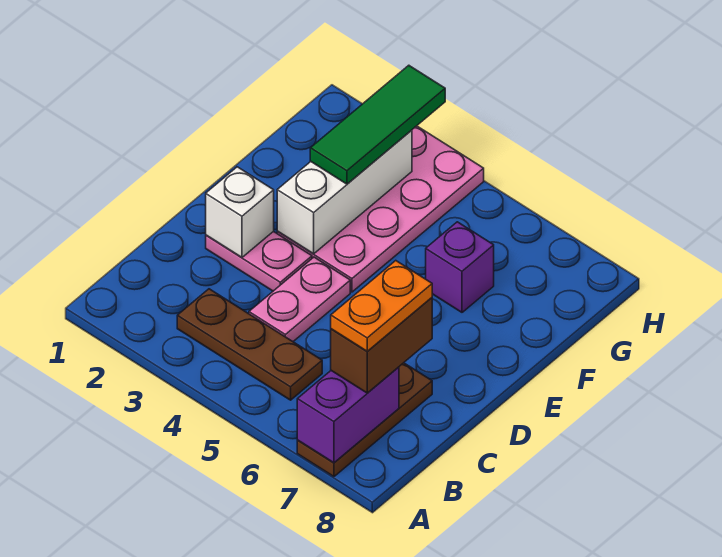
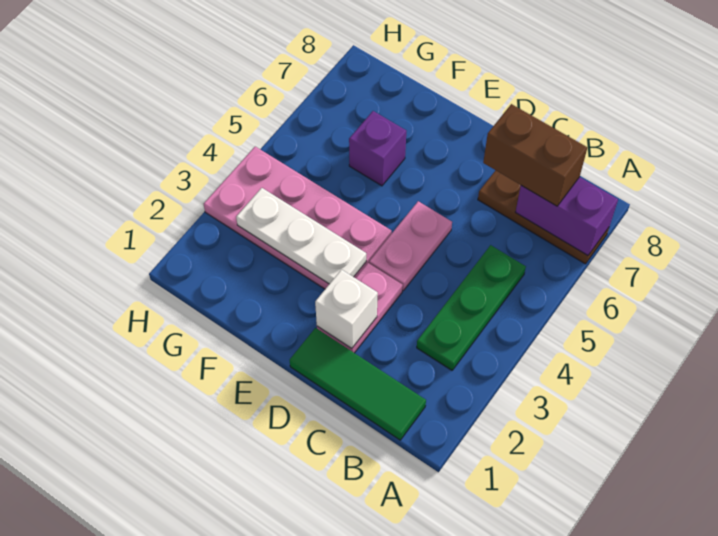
brown 1x3 plate [177,289,322,400] -> green 1x3 plate [417,245,526,370]
orange 1x2 plate [331,261,432,351] -> none
pink 1x2 plate [249,257,350,341] -> pink 1x2 plate turned to [369,201,452,290]
white 1x3 brick [277,130,412,254] -> white 1x3 plate [236,188,366,284]
green 1x3 tile [310,65,445,184] -> green 1x3 tile moved to [290,328,426,440]

